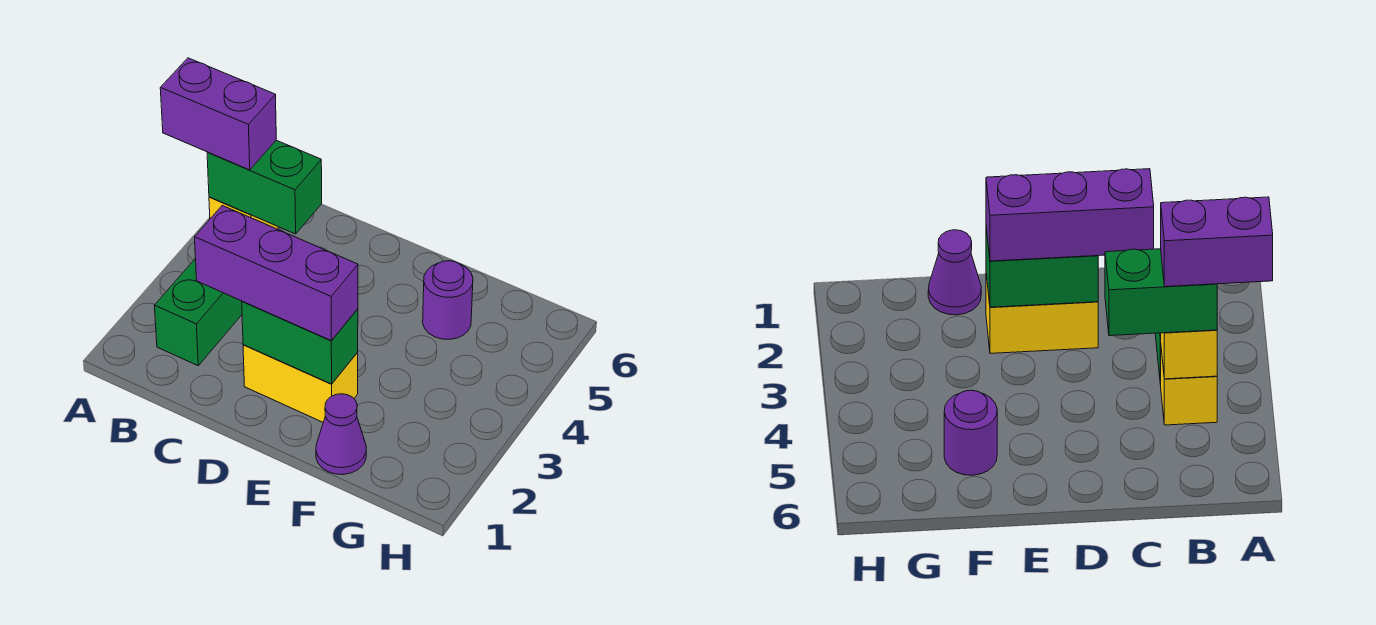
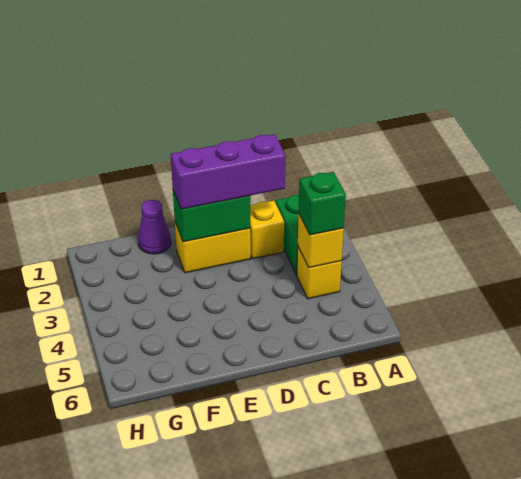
purple 1x2 brick [160,58,276,170] -> none
green 1x2 brick [207,140,322,234] -> green 1x1 brick [299,172,346,235]
none -> yellow 1x1 brick [250,201,284,259]
purple 1x1 round brick [423,261,473,339] -> none

